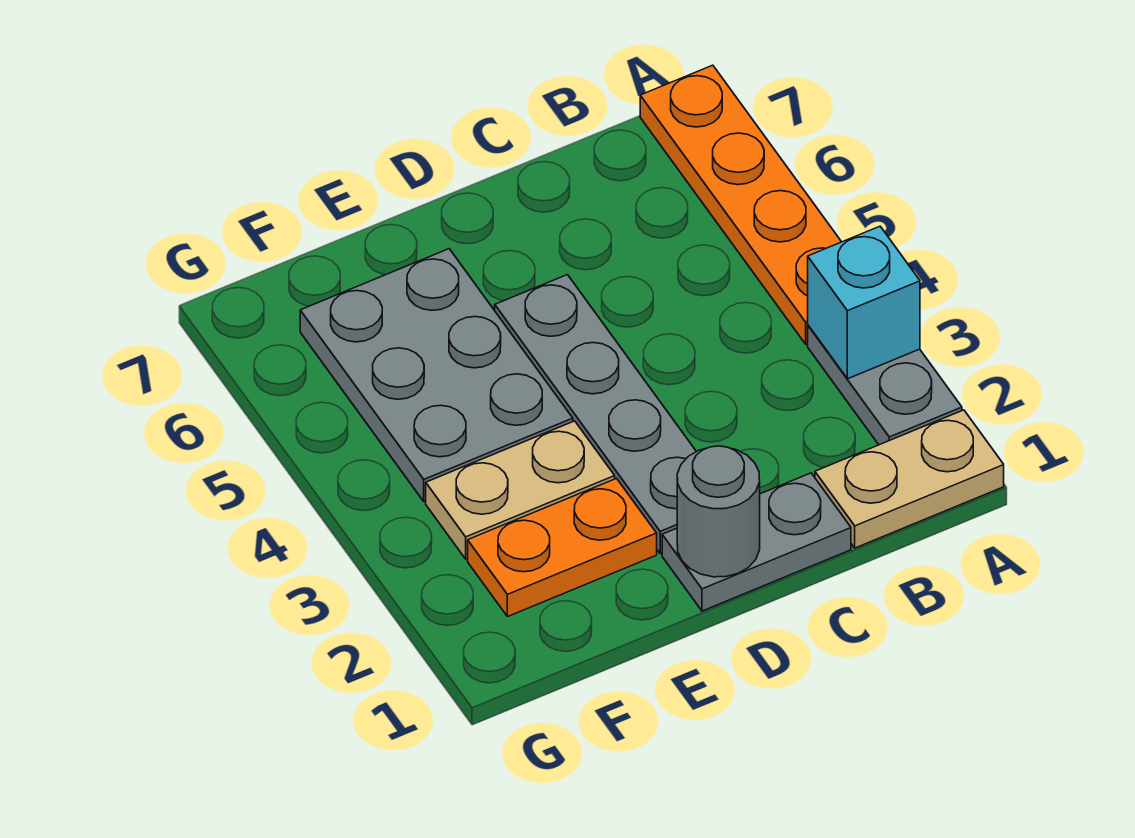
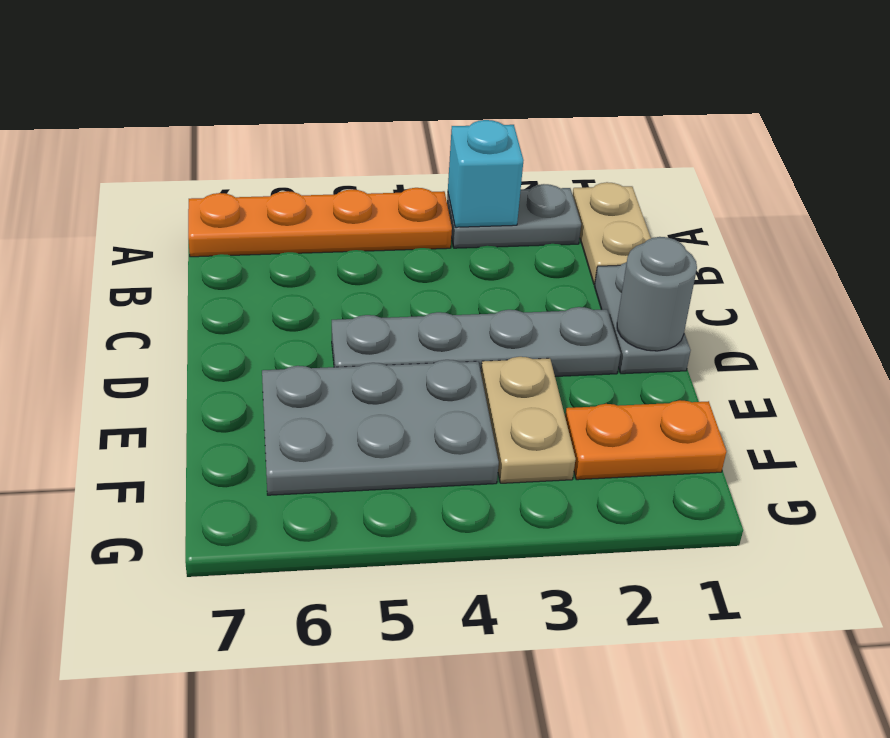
orange 1x2 plate [468,479,657,617] -> orange 1x2 plate turned to [565,400,726,480]

